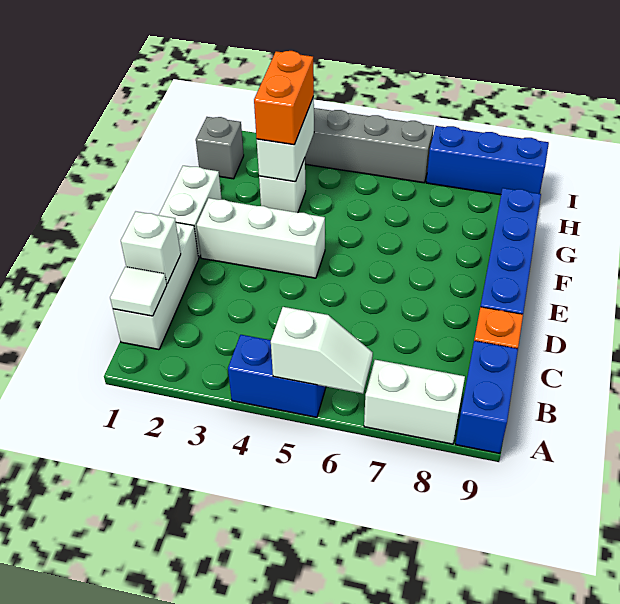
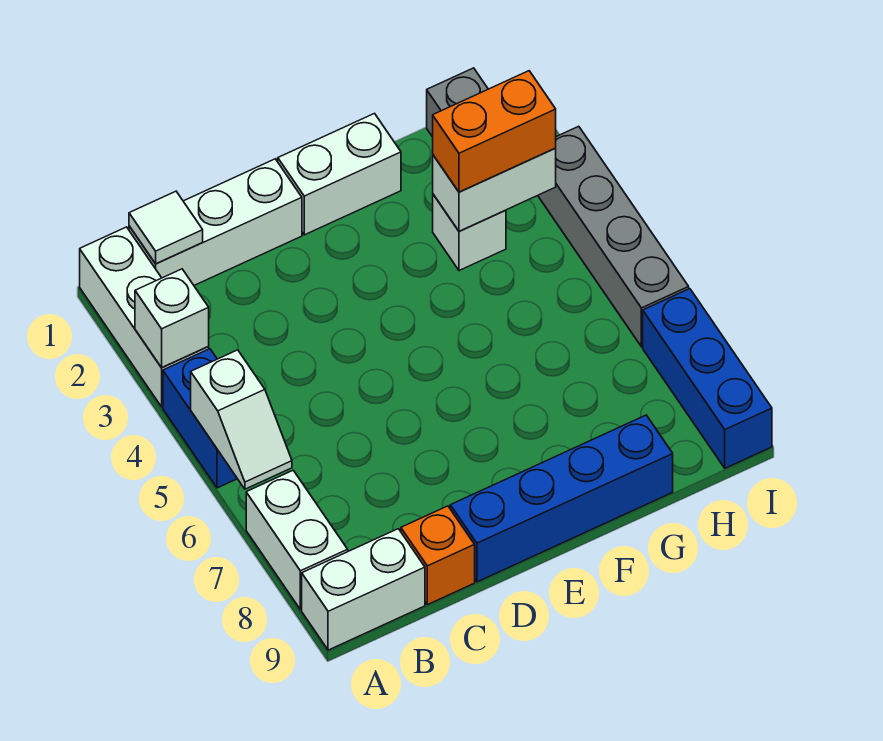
blue 1x2 brick [456,341,518,453] -> white 1x2 brick [302,529,425,650]
white 1x1 brick [121,212,181,284] -> white 1x1 brick moved to [135,269,209,368]
white 1x3 brick [197,198,325,278] -> white 1x3 brick moved to [80,227,209,407]

